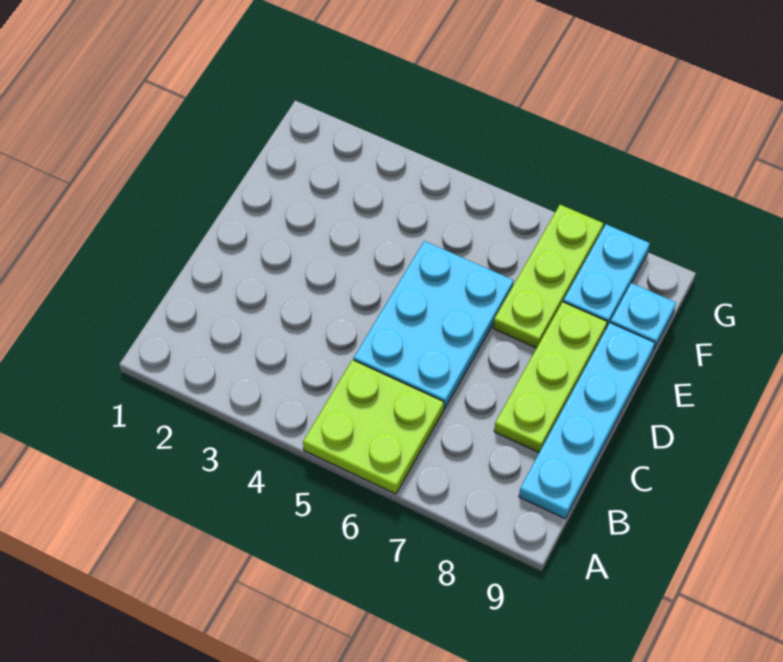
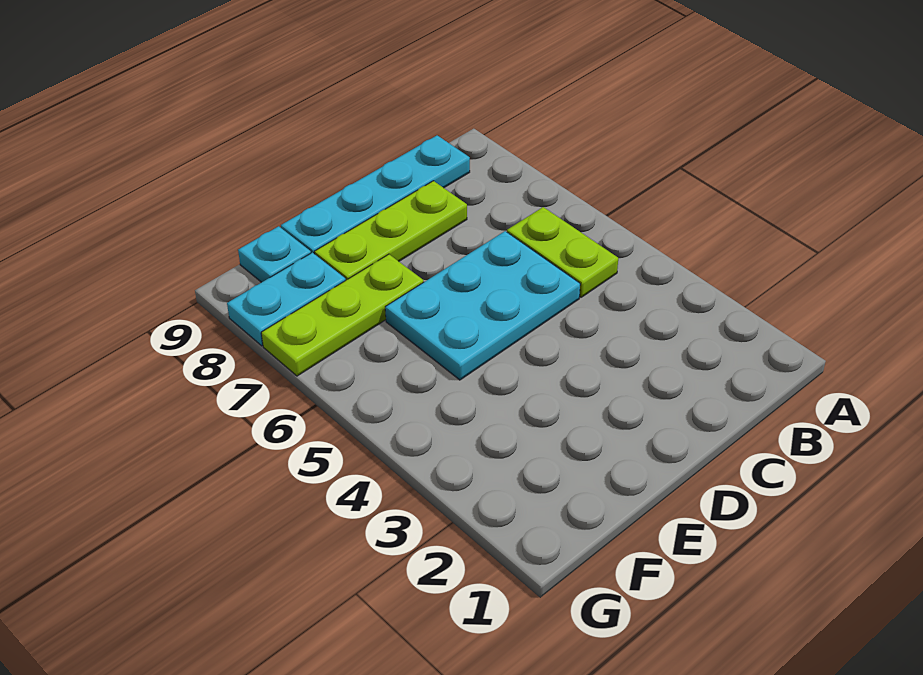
lime 2x2 plate [303,360,444,494] -> lime 1x2 plate [507,207,618,297]

